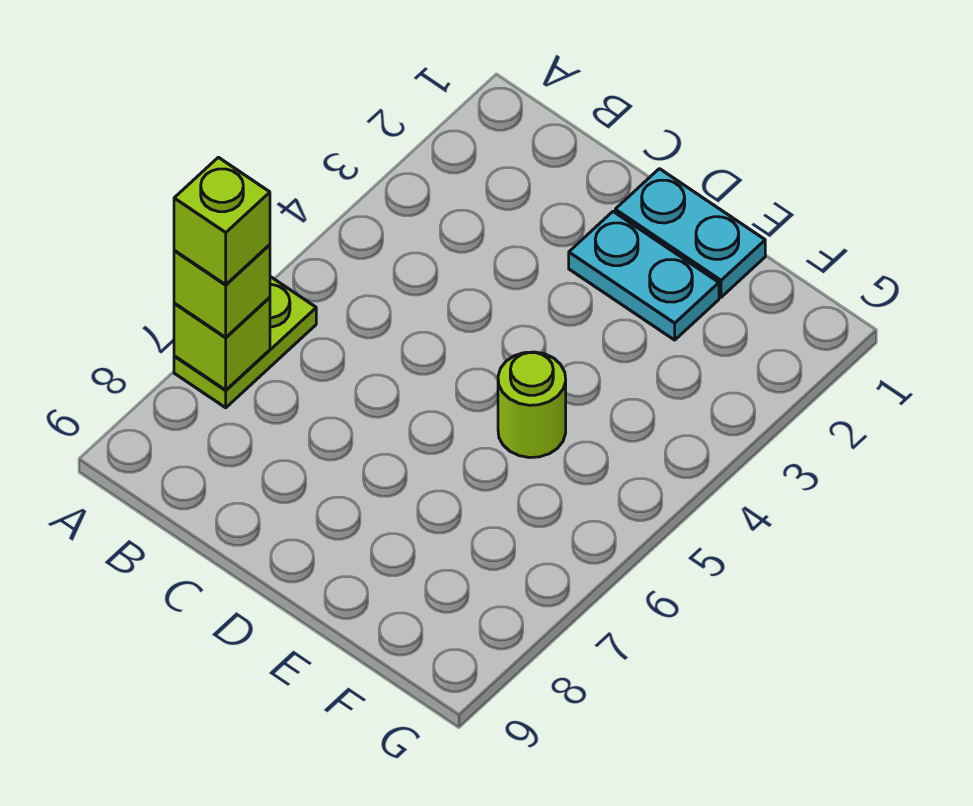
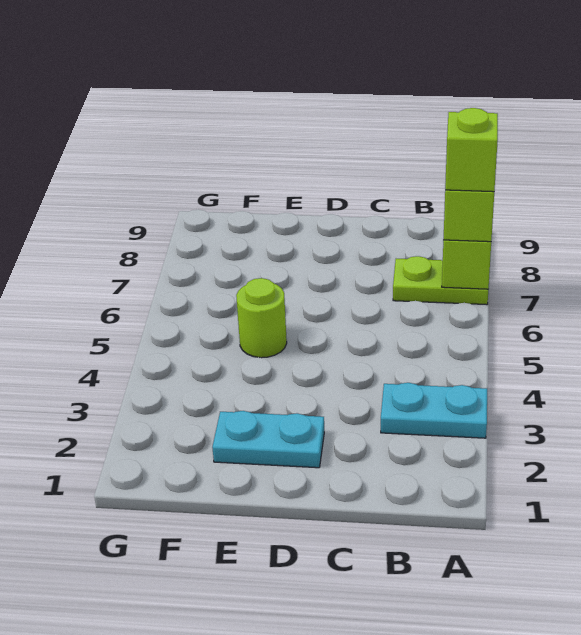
lime 1x2 plate [174,277,316,408] -> lime 1x2 plate turned to [393,256,488,305]
cyan 1x2 plate [615,169,765,297] -> cyan 1x2 plate moved to [381,383,487,438]

